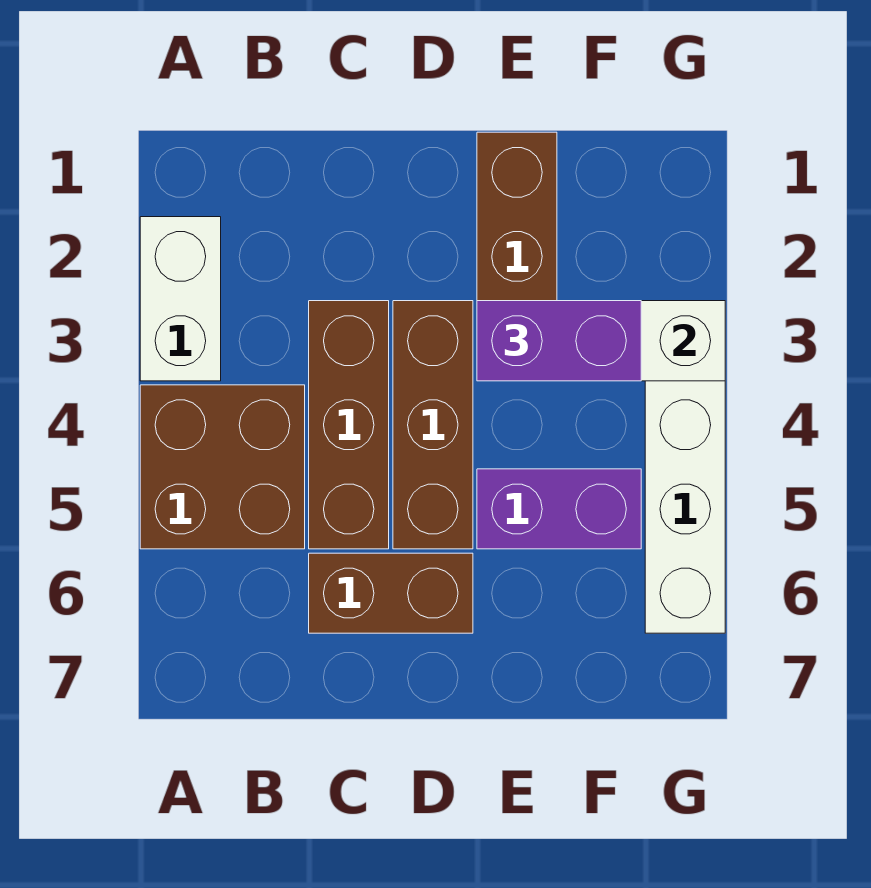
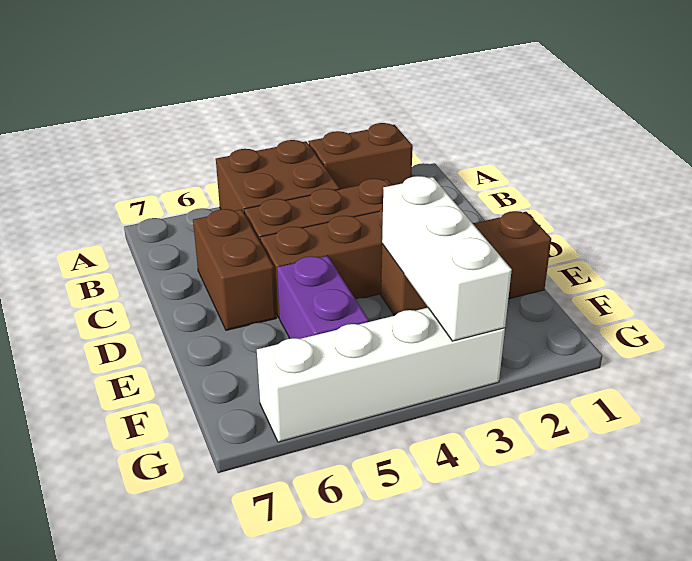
white 1x2 brick [140,217,221,381] -> brown 1x2 brick [308,123,413,189]
purple 1x2 brick [477,301,641,381] -> none

